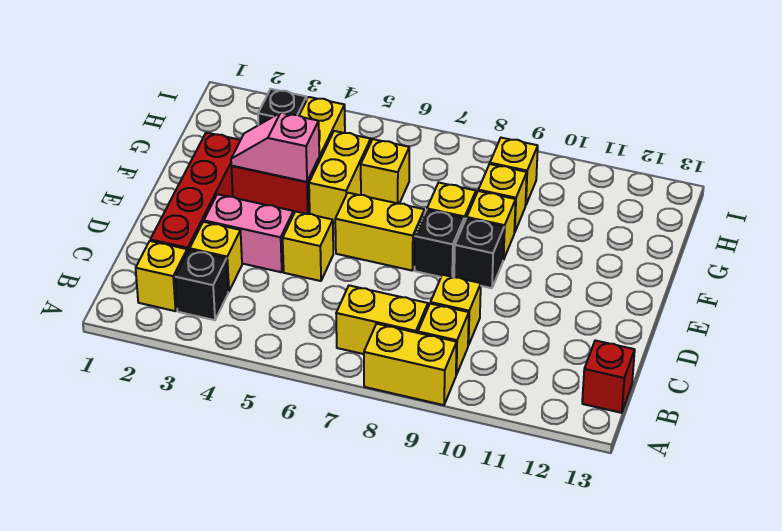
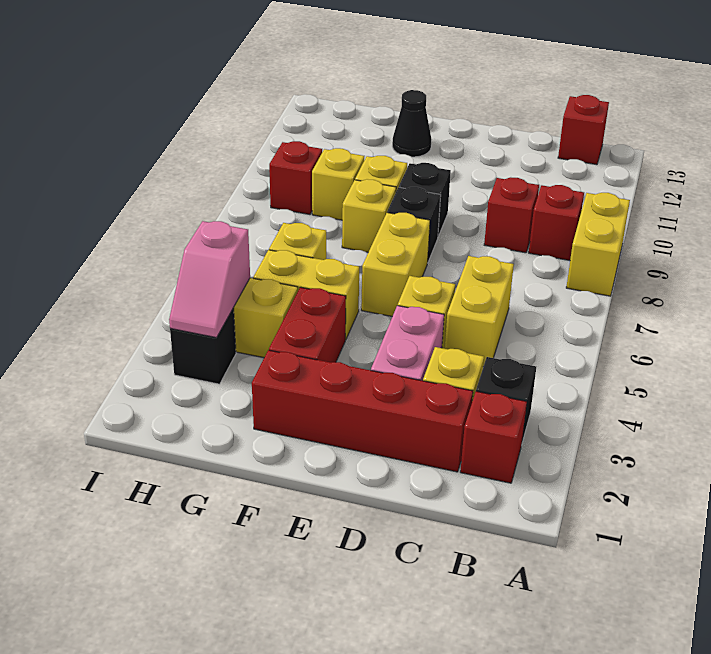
yellow 1x1 brick [136,241,187,311] -> red 1x1 brick [460,391,527,483]
yellow 1x2 brick [336,285,428,354] -> yellow 1x2 brick moved to [445,256,514,367]
yellow 1x1 brick [418,304,469,375] -> red 1x1 brick [529,185,584,260]
yellow 1x1 brick [430,275,481,345] -> red 1x1 brick [484,177,539,253]
pink 1x2 slope [231,113,319,182] -> pink 1x2 slope moved to [169,221,250,338]
none -> black 1x1 cone [392,90,431,157]
yellow 1x1 brick [490,138,538,206] -> red 1x1 brick [269,141,322,215]

